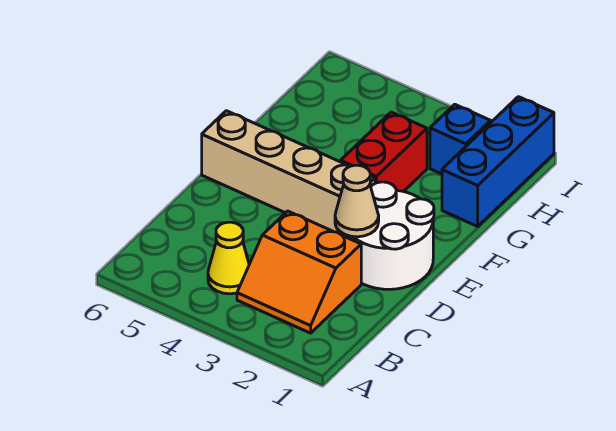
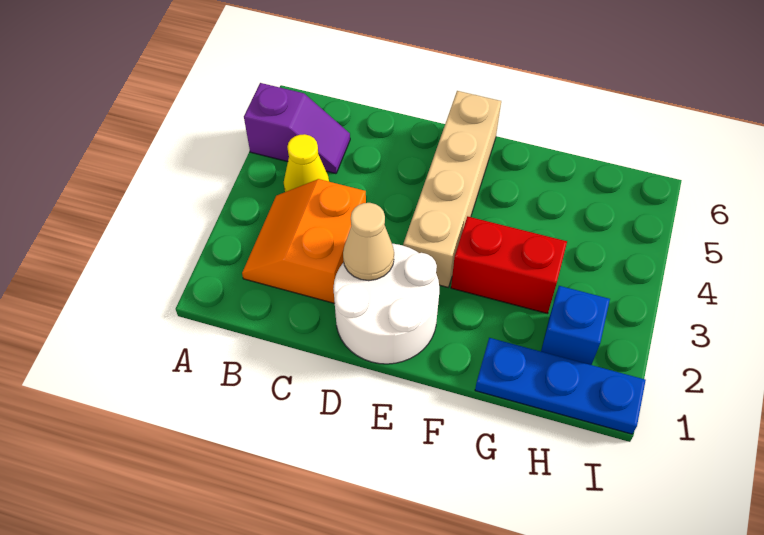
none -> purple 1x2 slope [244,83,350,174]
blue 1x3 brick [442,97,554,226] -> blue 1x3 plate [475,338,646,434]

